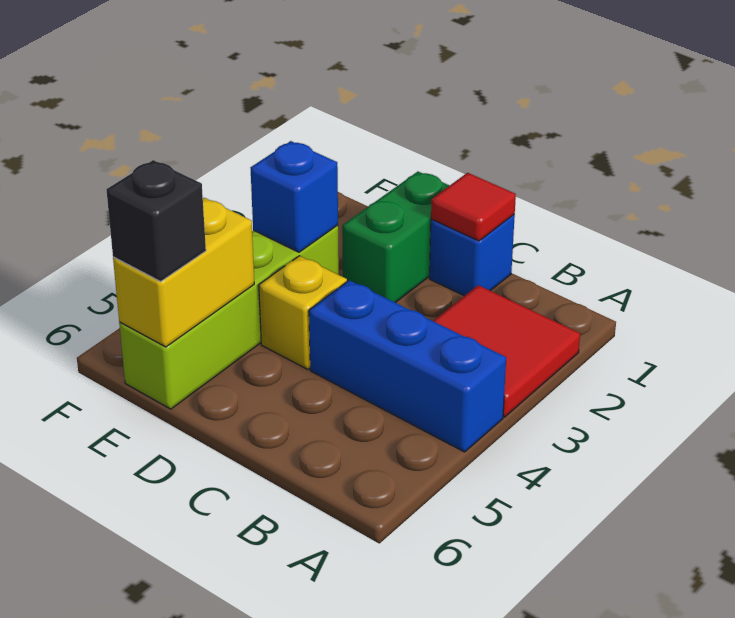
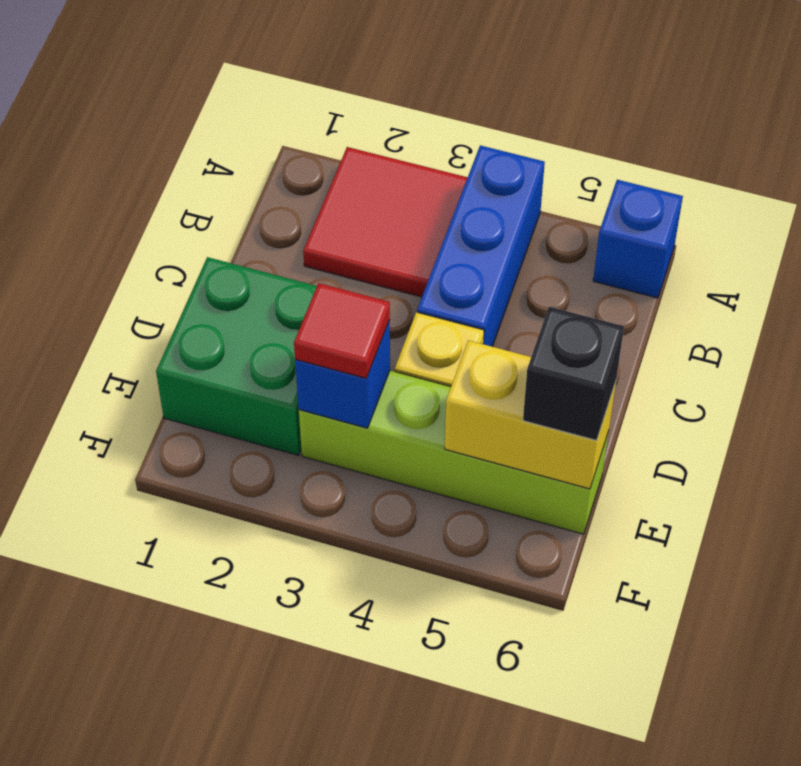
blue 1x1 brick [430,215,515,296] -> blue 1x1 brick moved to [593,180,683,298]
red 1x1 tile [431,173,516,241] -> red 1x1 tile moved to [294,283,390,378]
green 1x2 brick [342,172,449,303] -> green 2x2 brick [156,257,317,455]

